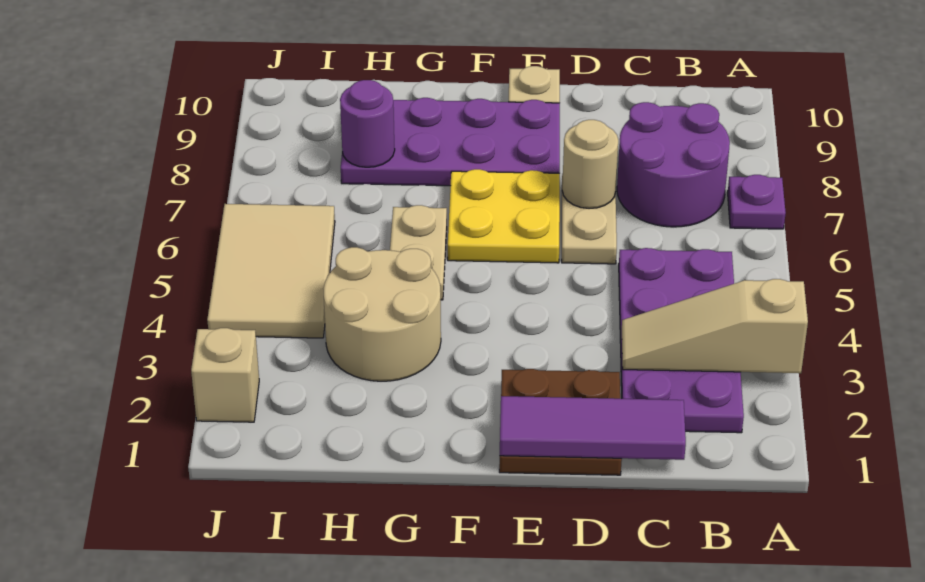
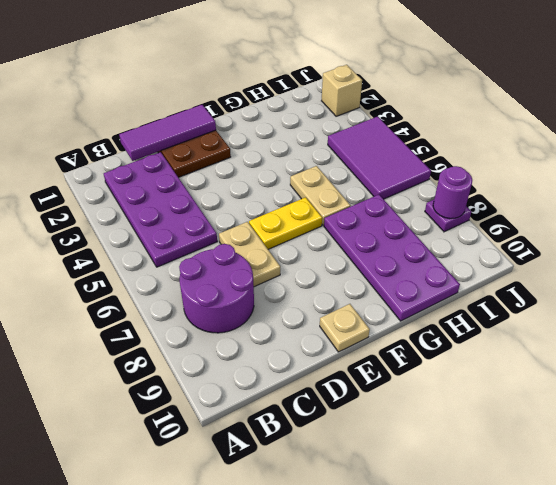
tan 1x3 slope [622,279,808,373] -> none
purple 1x1 plate [728,175,786,229] -> purple 1x1 plate moved to [425,200,471,232]
tan 1x1 round brick [562,120,618,209] -> none
yellow 2x2 plate [448,169,560,263] -> yellow 1x2 plate [249,197,322,249]
purple 2x4 plate [341,98,560,186] -> purple 2x4 plate turned to [324,195,460,321]
tan 2x2 round brick [323,247,441,381] -> none
purple 1x1 round brick [340,80,395,167] -> purple 1x1 round brick moved to [433,166,472,219]
tan 2x3 tile [207,204,335,338] -> purple 2x3 tile [328,117,431,199]

